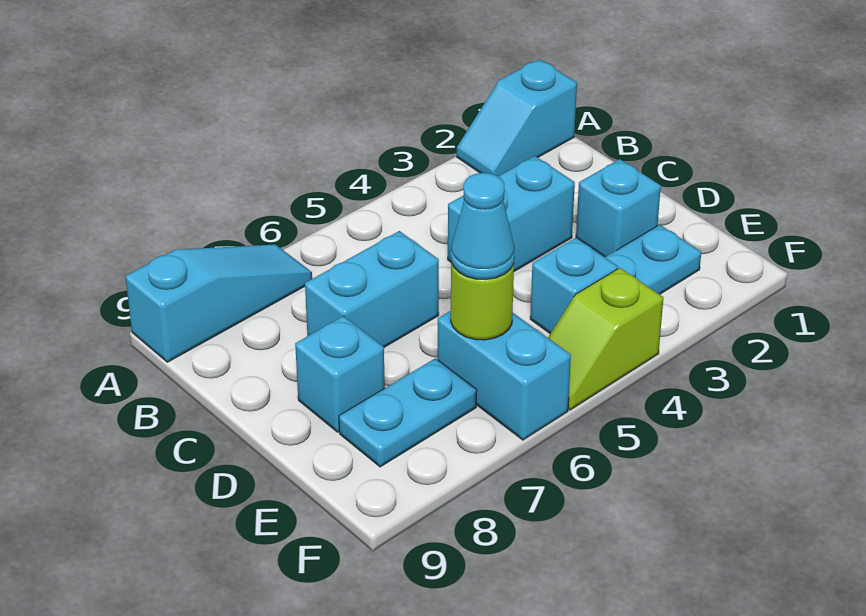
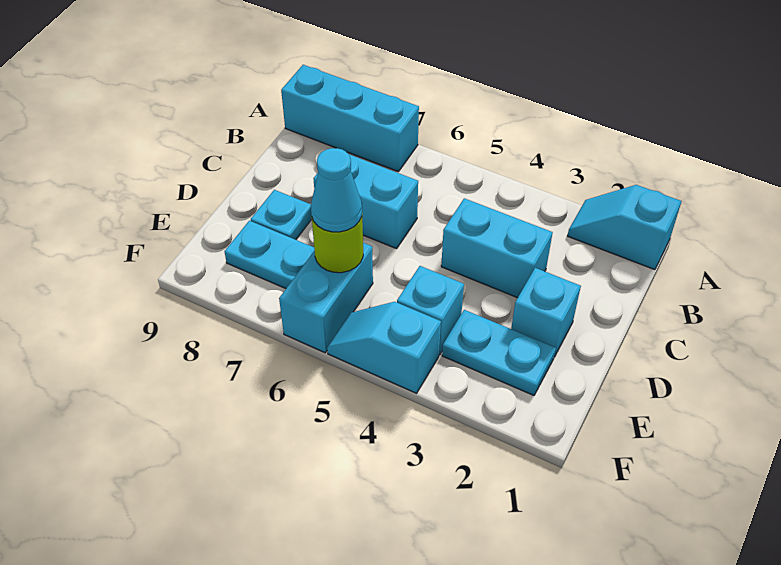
cyan 1x3 slope [125,244,312,362] -> cyan 1x3 brick [281,65,419,172]
cyan 1x1 brick [295,316,385,432] -> cyan 1x1 plate [251,190,312,240]
lime 1x2 slope [548,268,663,410] -> cyan 1x2 slope [327,302,441,393]

